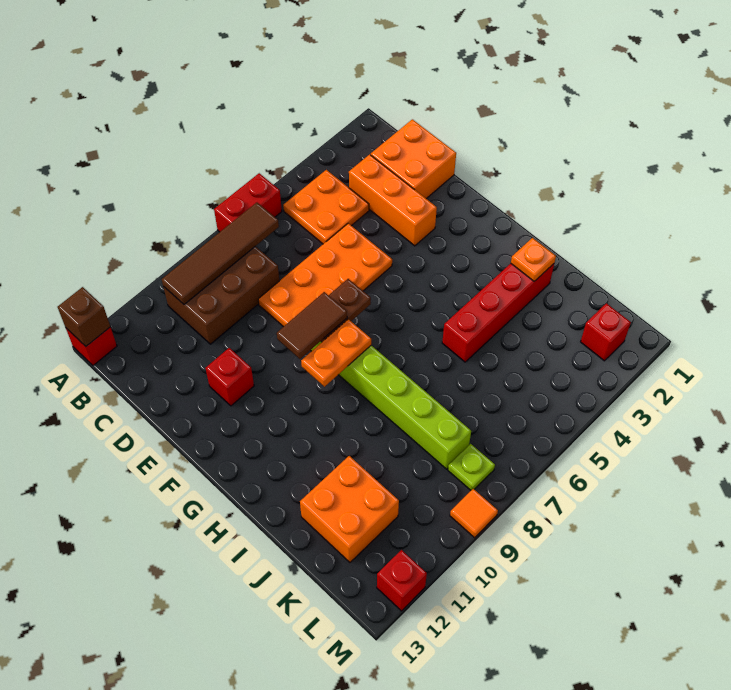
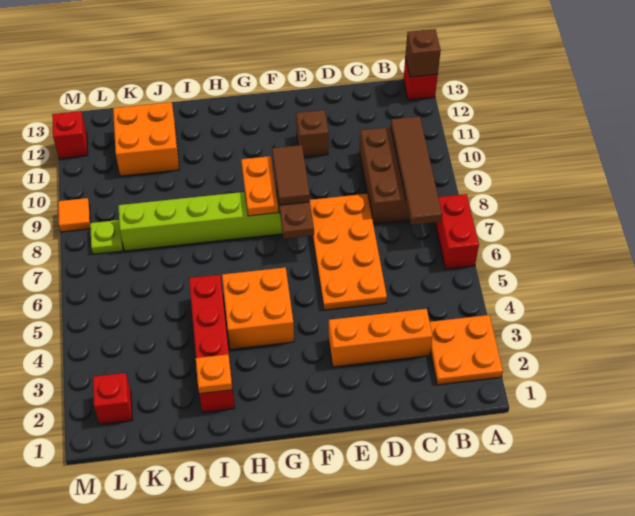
orange 2x2 plate [283,170,369,244] -> orange 2x2 plate moved to [430,315,503,385]
orange 2x2 brick [371,119,456,199] -> orange 2x2 brick moved to [222,267,294,349]
red 1x1 brick [205,348,254,406] -> brown 1x1 brick [296,110,329,157]

